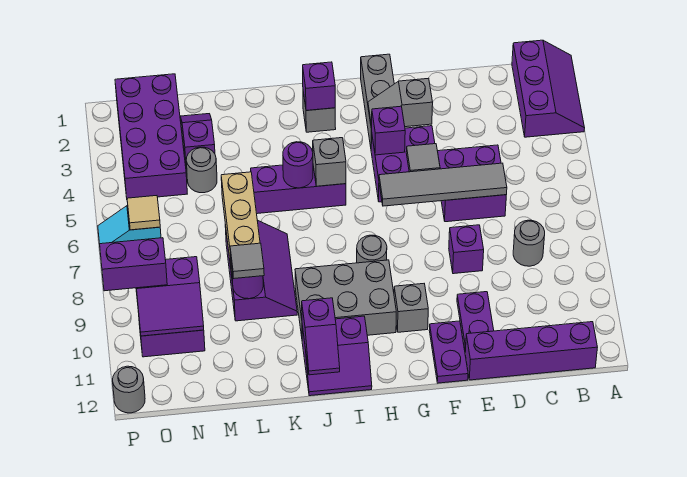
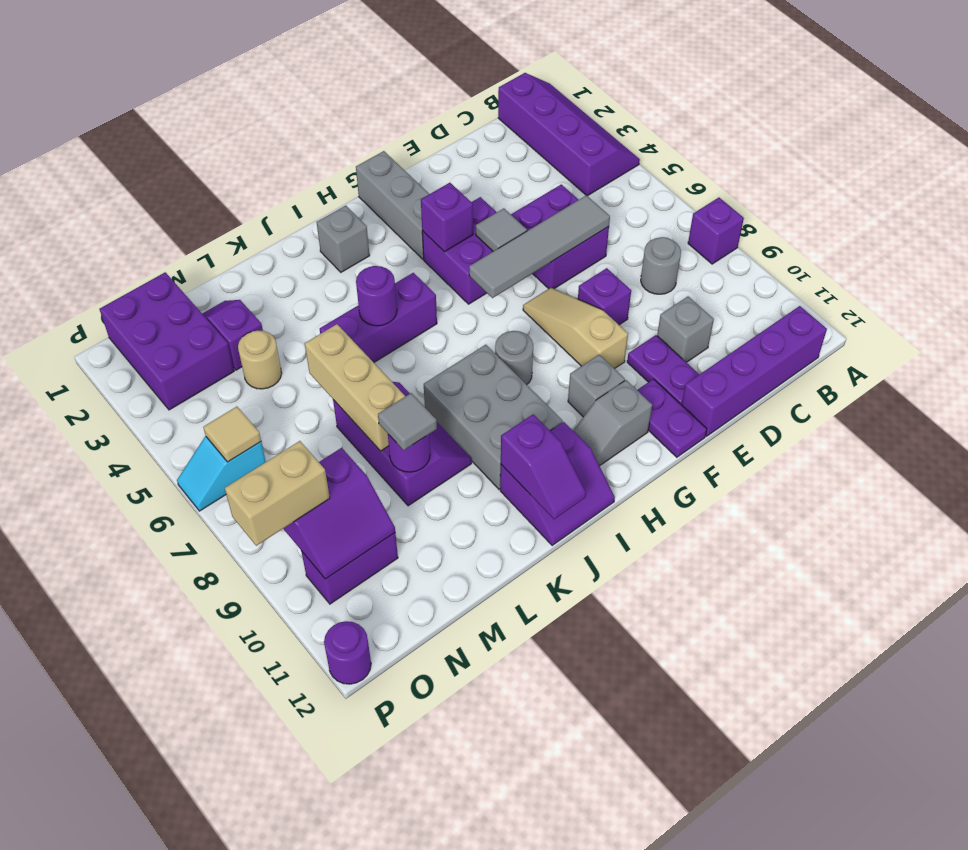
purple 2x3 slope [512,40,585,137] -> purple 2x4 slope [498,73,640,196]
grey 1x2 slope [368,78,433,129] -> grey 1x2 slope moved to [573,380,652,466]
none -> tan 1x3 slope [523,288,628,369]
grey 2x3 brick [295,260,396,336] -> grey 2x3 brick turned to [424,345,563,489]
purple 1x1 brick [303,62,335,111] -> purple 1x1 brick moved to [688,198,744,264]
grey 1x1 brick [313,138,346,186] -> grey 1x1 brick moved to [657,297,714,362]
grey 1x1 round brick [186,147,217,193] -> tan 1x1 round brick [238,331,282,389]
purple 2x4 brick [115,74,187,199] -> purple 2x3 brick [99,272,234,410]
purple 1x2 brick [100,238,167,291] -> tan 1x2 brick [225,441,330,546]
grey 1x1 round brick [113,366,145,413] -> purple 1x1 round brick [324,621,371,684]

